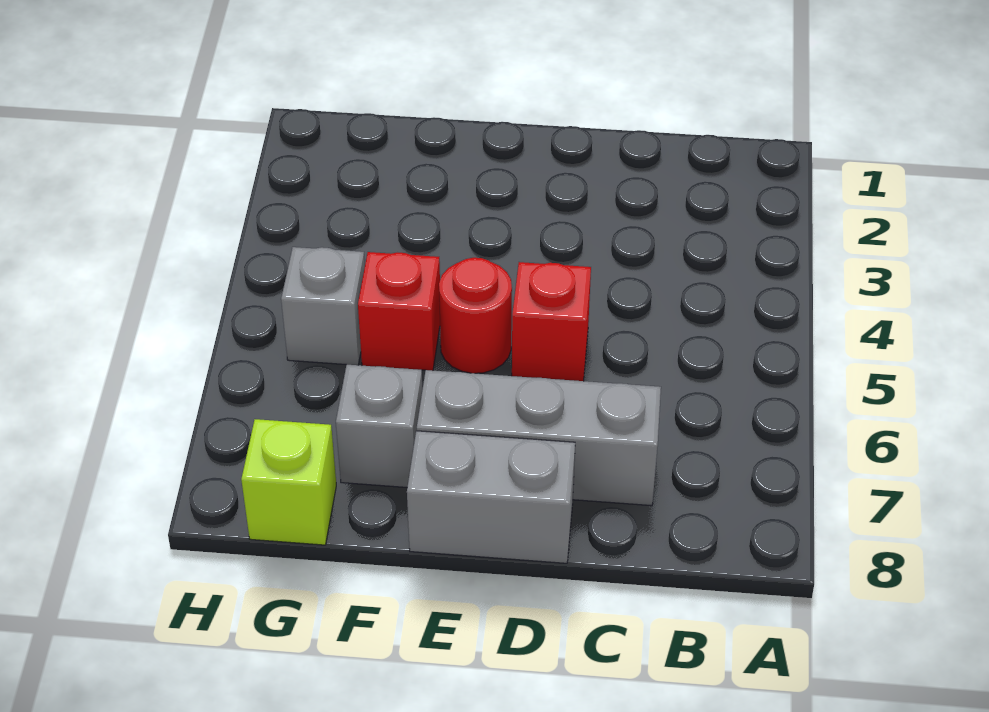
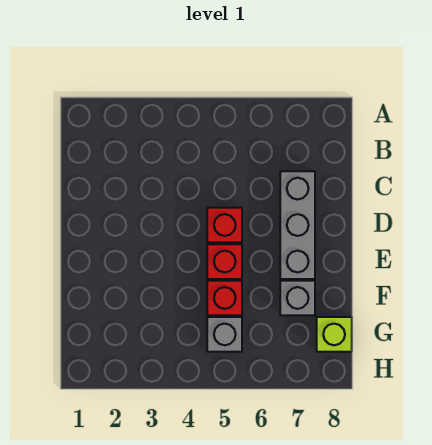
grey 1x2 brick [407,431,575,563] -> none
red 1x1 round brick [439,258,512,373] -> red 1x1 brick [207,244,242,279]

